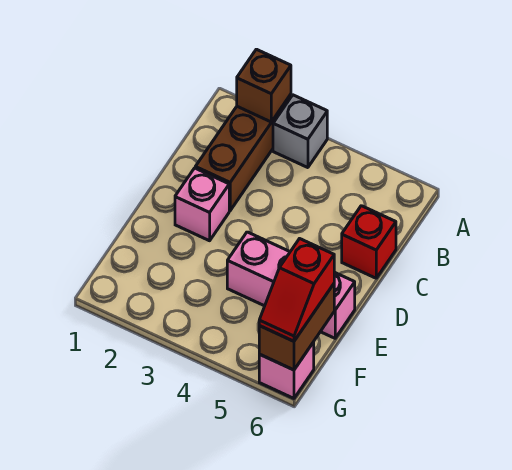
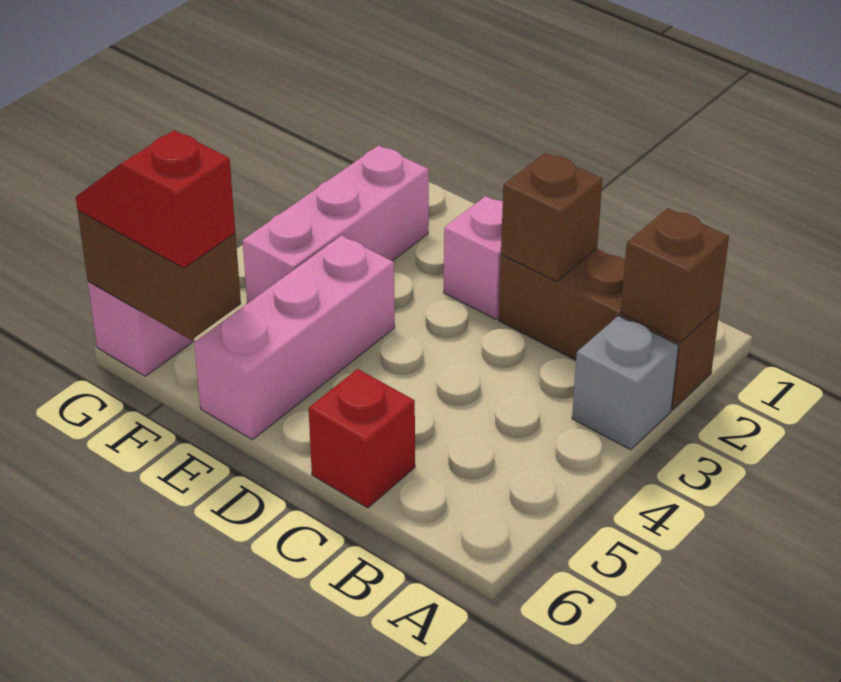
none -> brown 1x1 brick [501,153,602,282]
none -> pink 1x3 brick [242,145,429,303]

